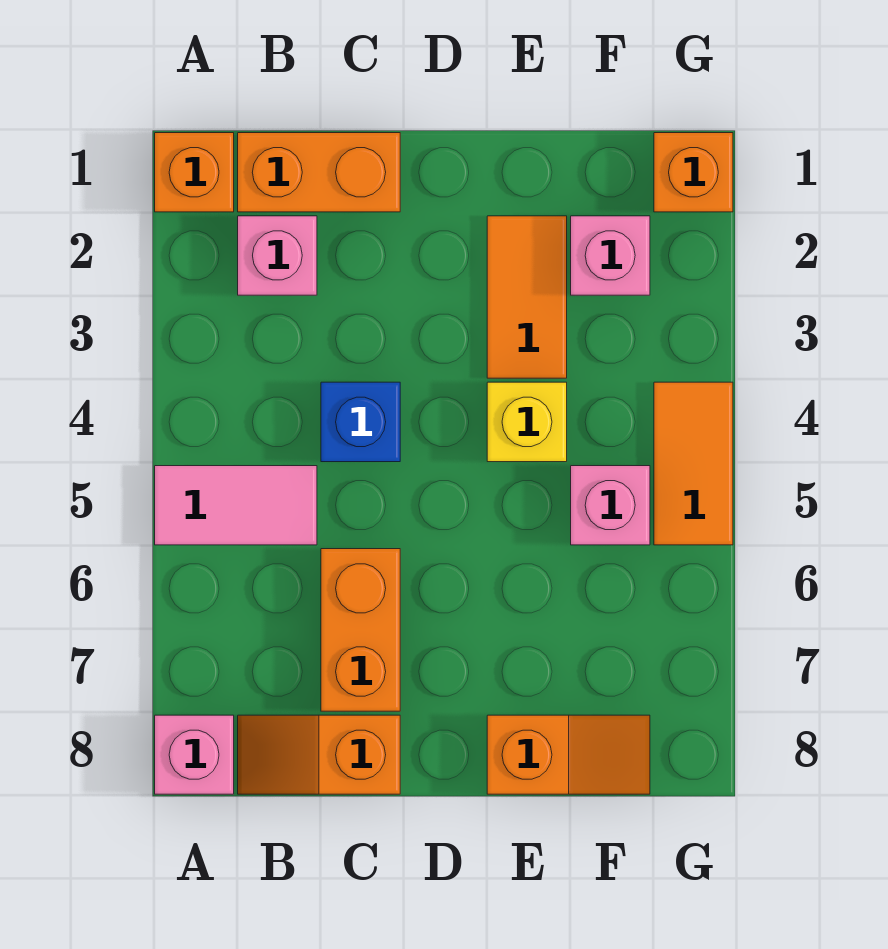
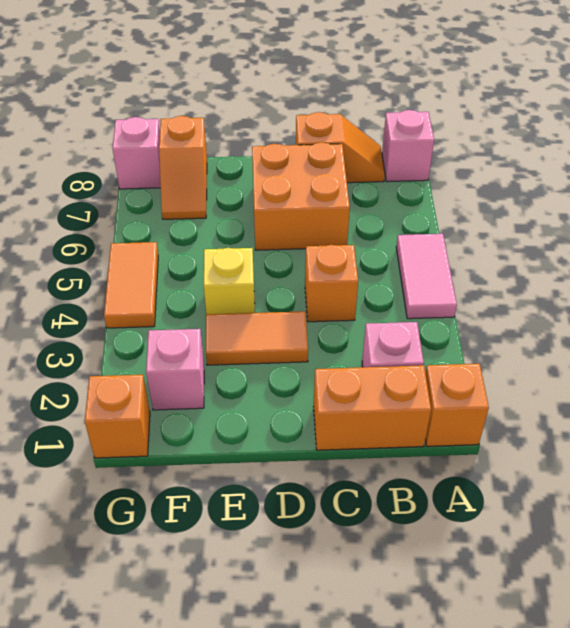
pink 1x2 tile [155,466,317,545] -> pink 1x2 tile turned to [396,234,457,319]
blue 1x1 brick [321,382,400,462] -> orange 1x1 brick [305,245,358,322]
orange 1x2 brick [321,549,400,711] -> orange 2x2 brick [252,142,350,250]
orange 1x2 tile [487,216,567,378] -> orange 1x2 tile turned to [206,311,308,365]
orange 1x2 slope [487,715,650,794] -> orange 1x2 slope turned to [159,116,207,219]
pink 1x1 brick [571,466,650,545] -> pink 1x1 brick moved to [113,117,161,189]

